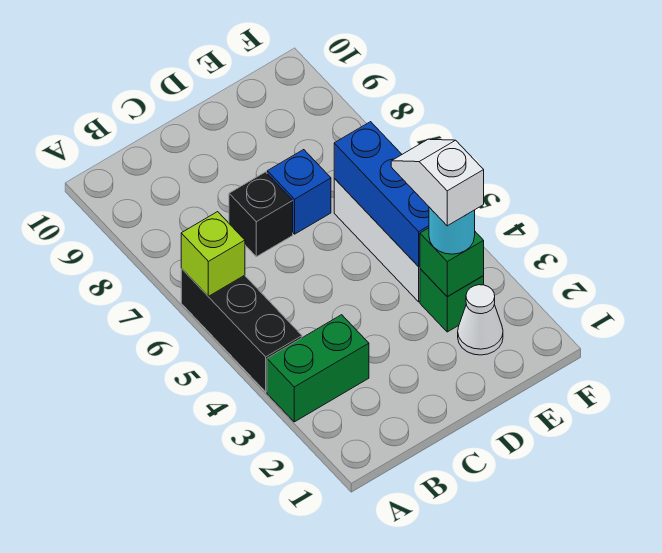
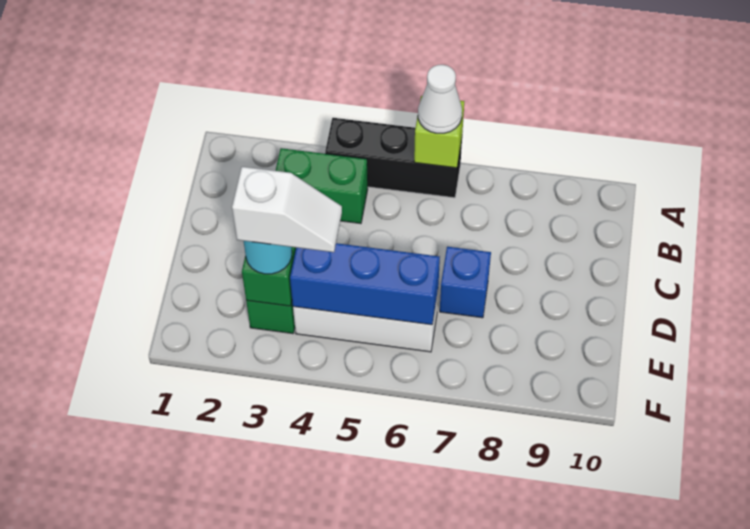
green 1x2 brick [267,315,369,422] -> green 1x2 brick turned to [276,148,368,224]
black 1x1 brick [229,172,293,257] -> none
white 1x1 cone [458,285,503,355] -> white 1x1 cone moved to [418,65,462,133]

